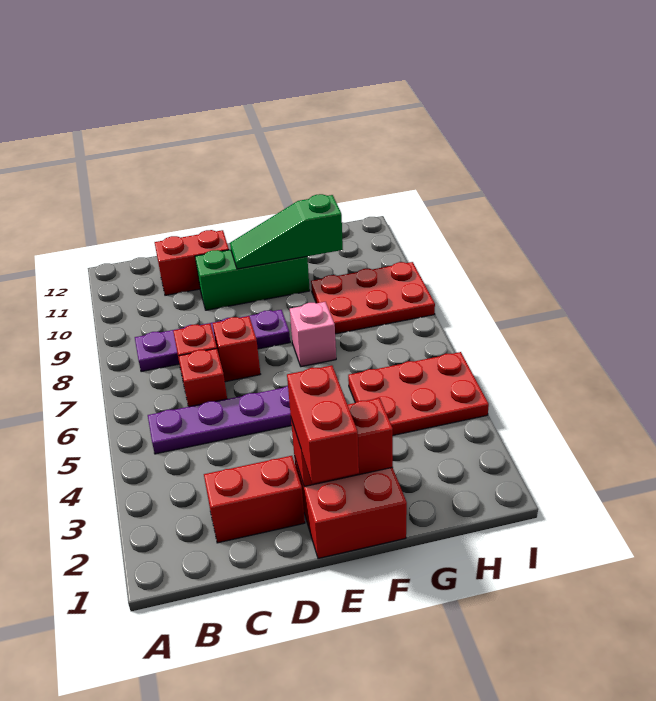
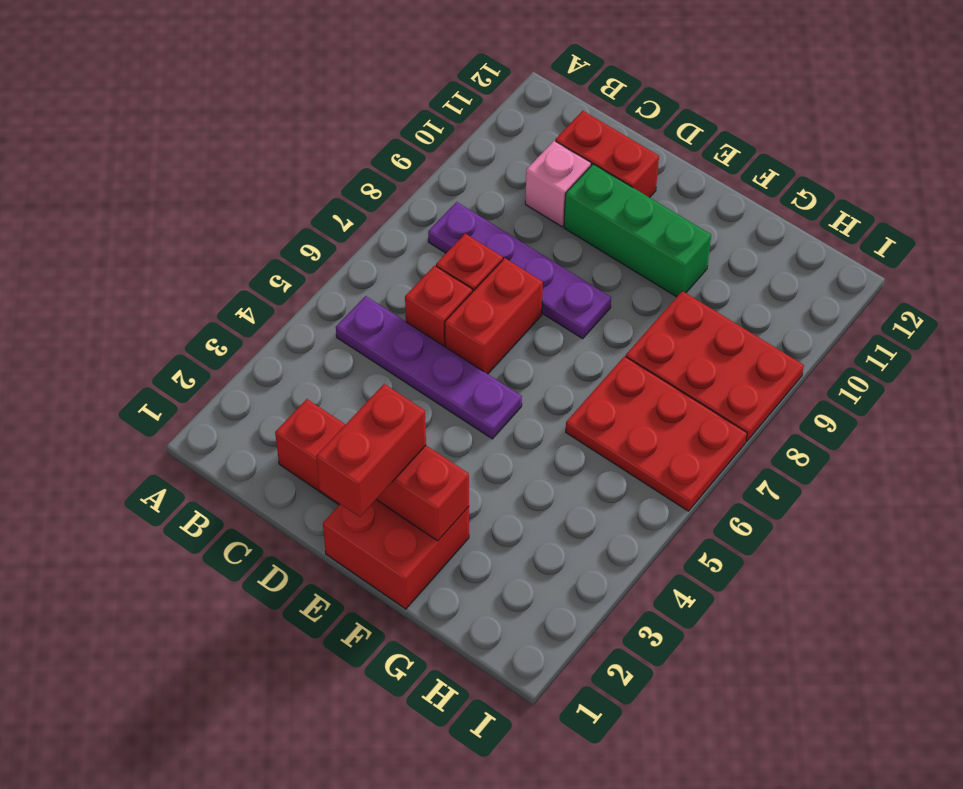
red 1x1 brick [213,316,260,382] -> red 1x2 brick [445,258,543,374]
green 1x3 slope [230,194,343,269] -> none
pink 1x1 brick [290,302,336,367] -> pink 1x1 brick moved to [525,141,591,227]
red 2x3 plate [348,352,489,435] -> red 2x3 plate moved to [566,356,747,511]

